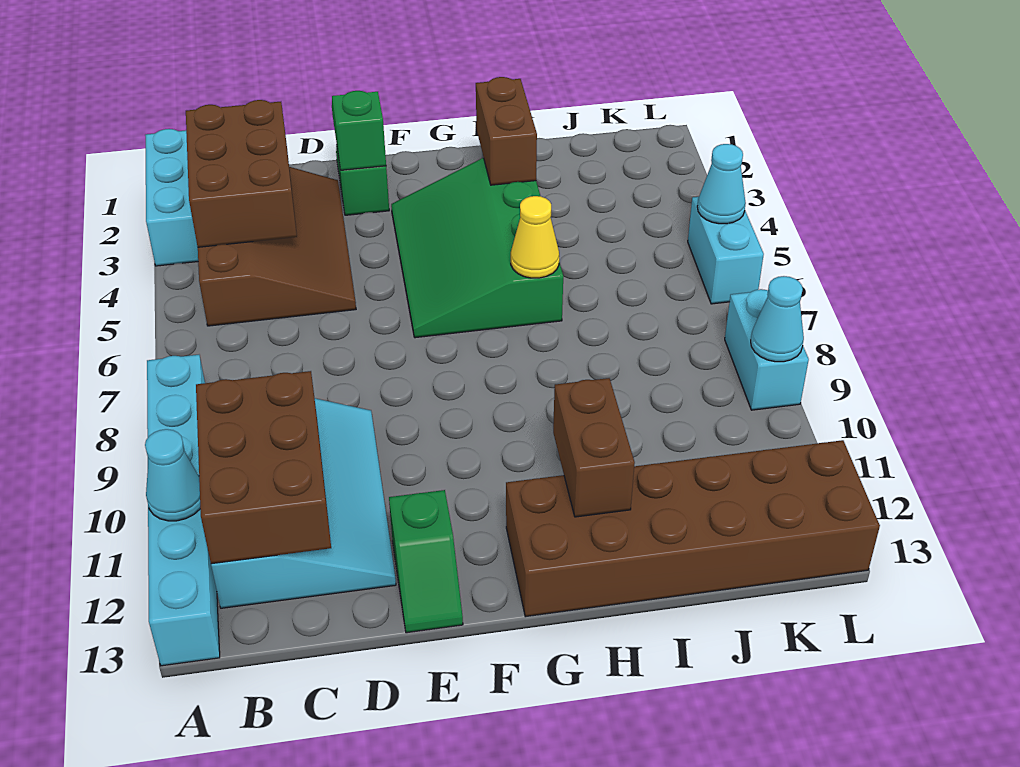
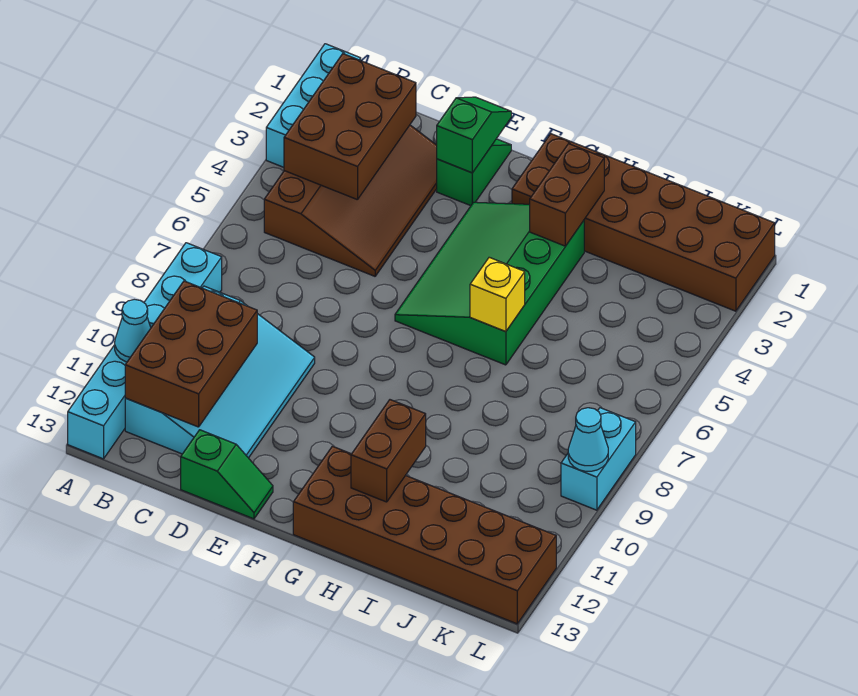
green 1x2 slope [389,490,463,633] -> green 1x2 slope turned to [181,430,273,519]
none -> brown 2x6 brick [512,134,775,311]
yellow 1x1 cone [511,196,559,278] -> yellow 1x1 brick [470,257,525,332]
cyan 1x2 brick [688,197,764,304] -> none
cyan 1x1 cone [697,144,746,224] -> none

